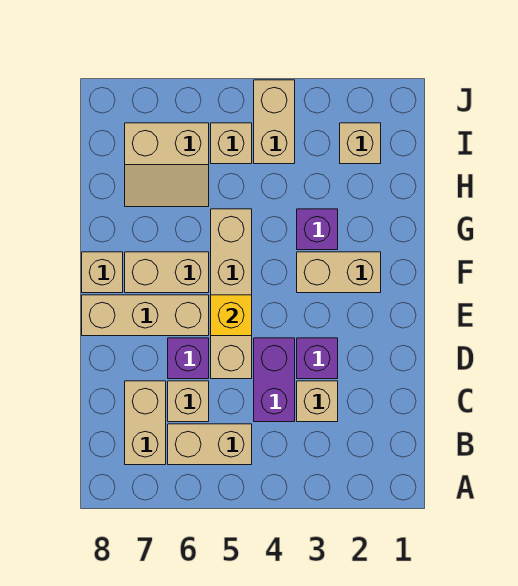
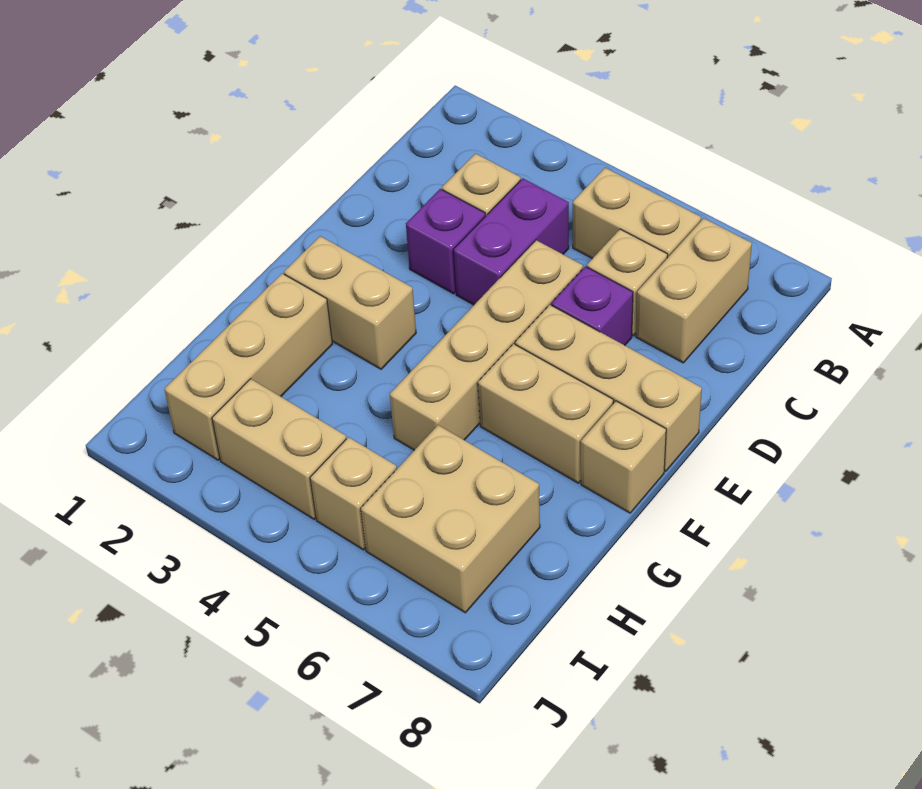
yellow 1x1 brick [211,295,252,336] -> none
purple 1x1 brick [297,209,338,250] -> none
tan 2x2 slope [125,123,209,207] -> tan 2x2 brick [361,425,540,613]
tan 1x1 brick [340,123,381,164] -> tan 1x3 brick [164,273,332,460]
tan 1x2 brick [254,80,295,164] -> tan 1x2 brick turned to [212,379,346,519]

